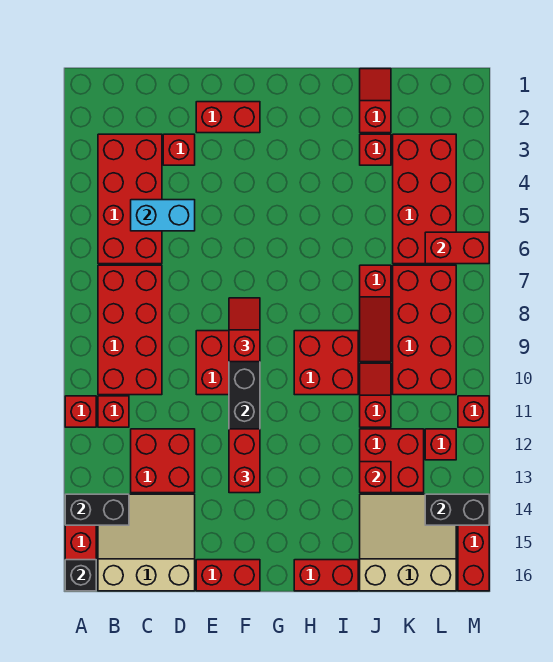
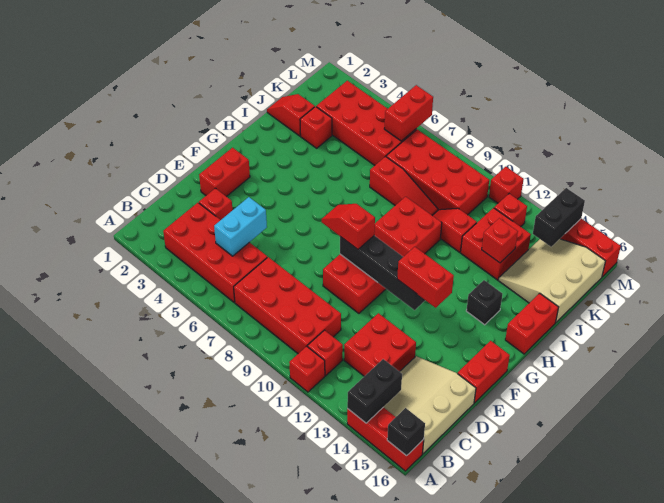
none -> black 1x1 brick [466,280,502,325]

